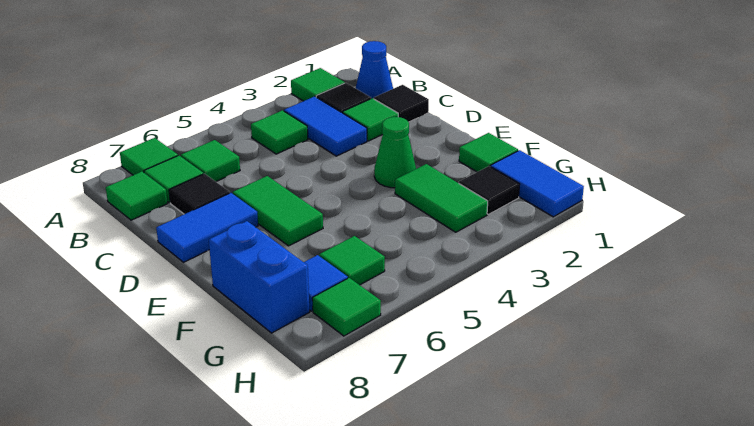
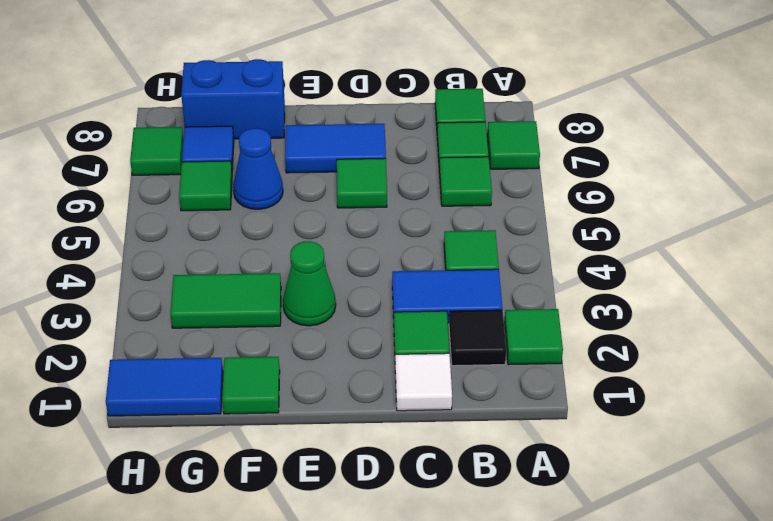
blue 1x1 cone [356,41,393,99] -> blue 1x1 cone moved to [233,128,283,209]
black 1x1 tile [374,85,429,122] -> white 1x1 tile [395,353,452,411]
black 1x1 tile [169,174,230,214] -> none
green 1x2 tile [233,176,323,246] -> green 1x1 tile [337,158,387,208]
blue 1x2 tile [156,193,258,262] -> blue 1x2 tile turned to [285,124,386,173]
black 1x1 tile [459,166,520,214] -> none

